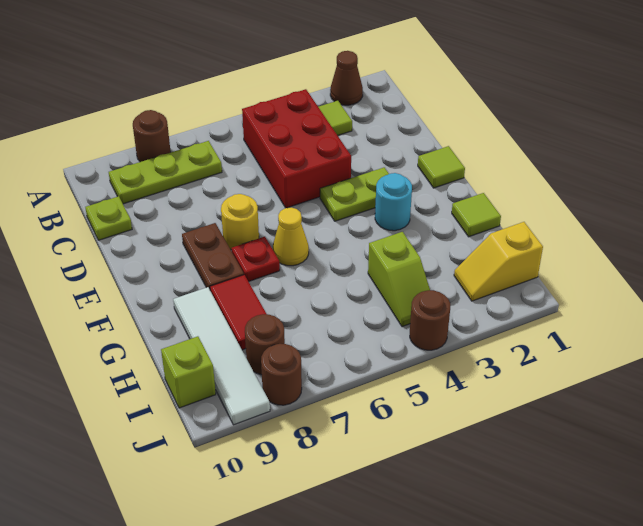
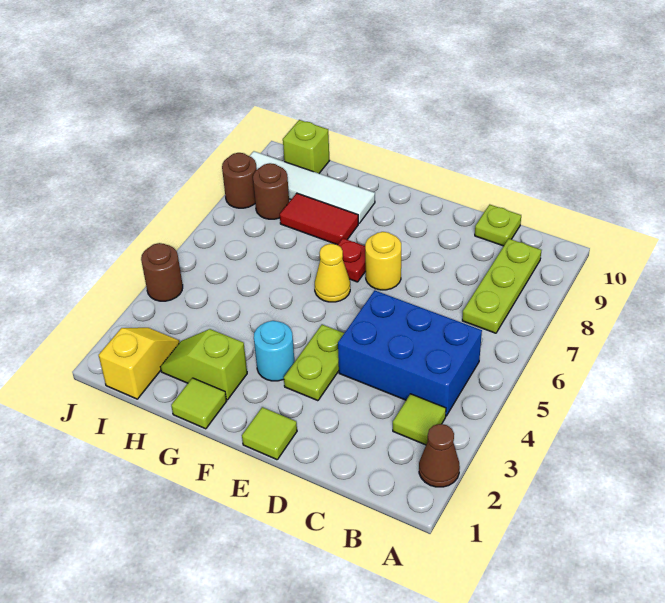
brown 1x1 round brick [133,110,171,162] -> none
red 2x3 brick [242,89,351,208] -> blue 2x3 brick [338,291,482,416]
brown 1x2 plate [182,223,244,289] -> none
lime 1x2 slope [368,232,430,327] -> lime 1x2 slope moved to [161,329,247,400]

